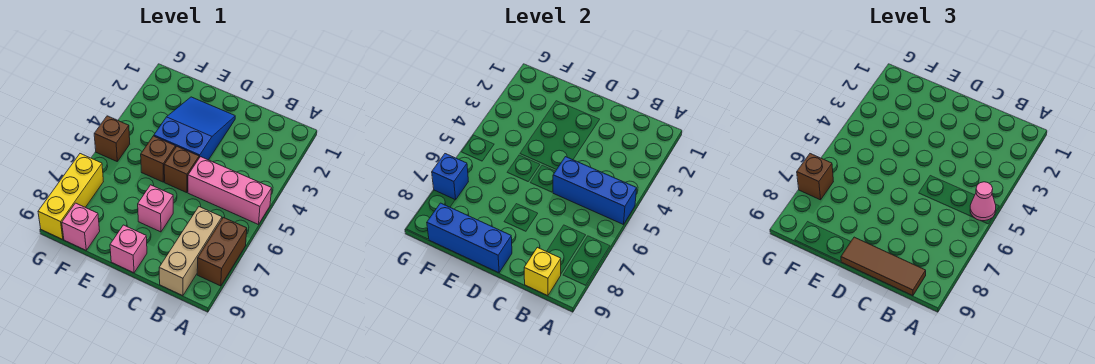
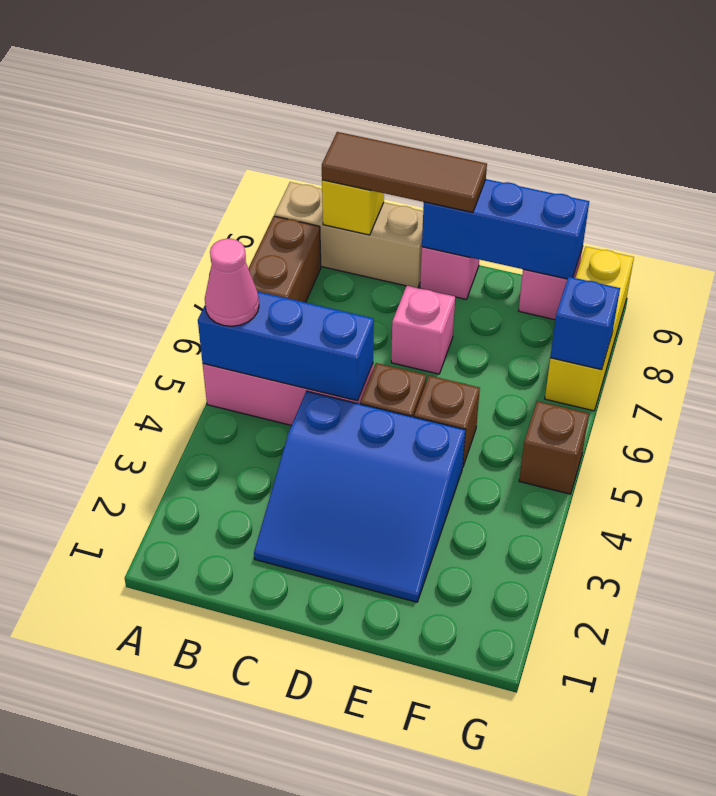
tan 1x3 brick [159,207,222,296] -> tan 1x3 brick turned to [274,182,423,288]
blue 2x3 slope [154,97,235,160] -> blue 3x3 slope [254,391,465,602]
brown 1x1 brick [797,154,833,200] -> none

